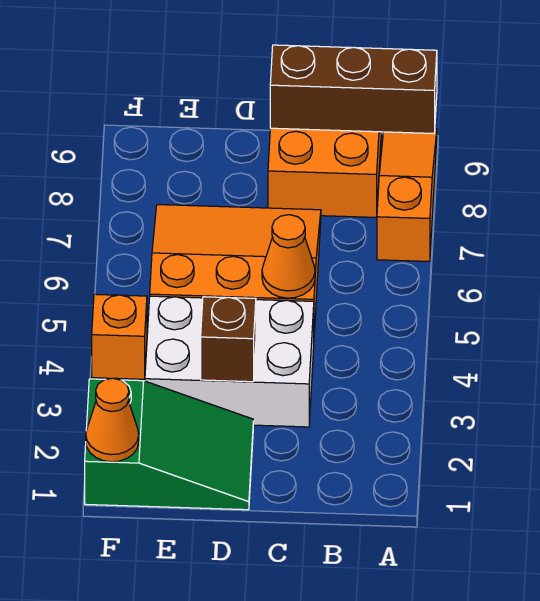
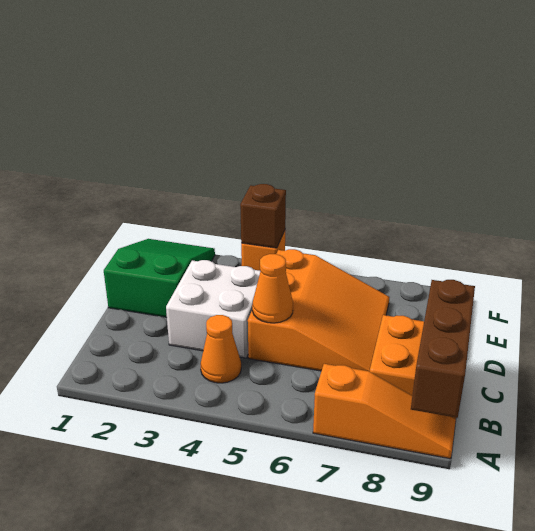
white 2x3 brick [145,296,314,427] -> white 2x2 brick [166,260,260,358]
green 2x3 slope [85,379,253,510] -> green 2x3 slope turned to [104,239,215,317]
brown 1x1 brick [201,297,256,382] -> brown 1x1 brick moved to [240,184,286,248]
orange 1x1 cone [86,378,139,462] -> orange 1x1 cone moved to [201,315,241,383]

